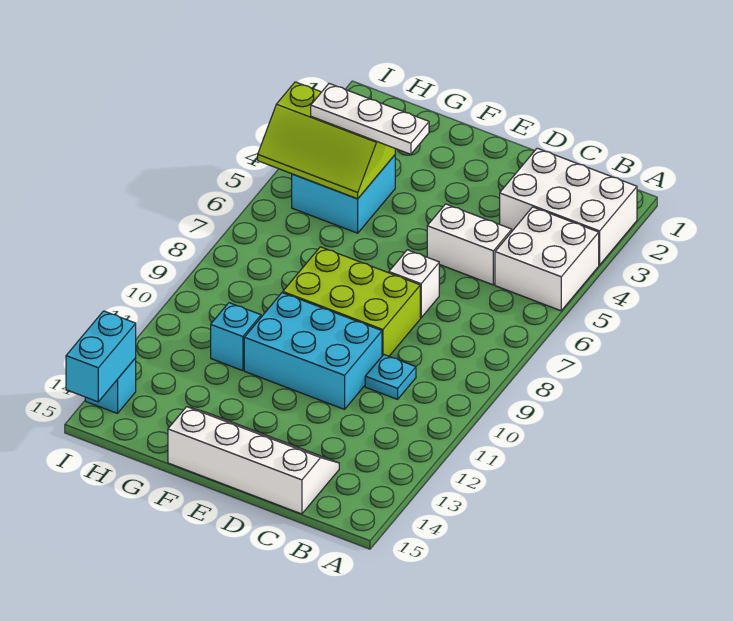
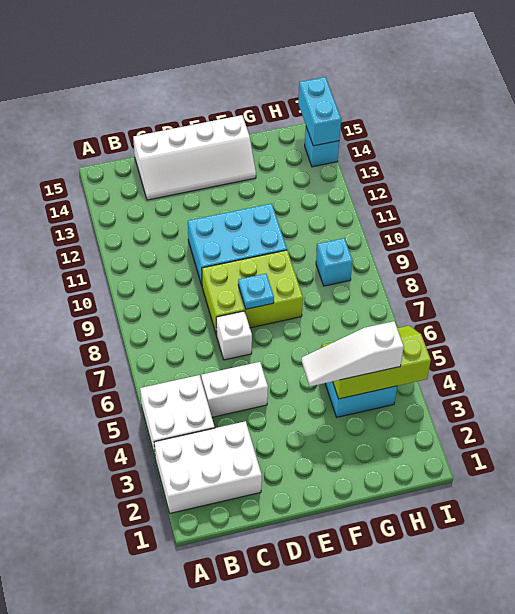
cyan 1x1 plate [365,355,416,399] -> cyan 1x1 plate moved to [238,274,274,309]
white 1x3 plate [311,83,429,154] -> white 1x3 slope [301,321,404,386]
cyan 1x1 brick [211,303,261,371] -> cyan 1x1 brick moved to [316,238,353,286]

